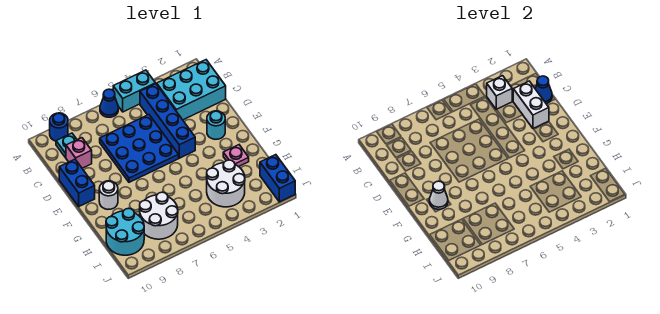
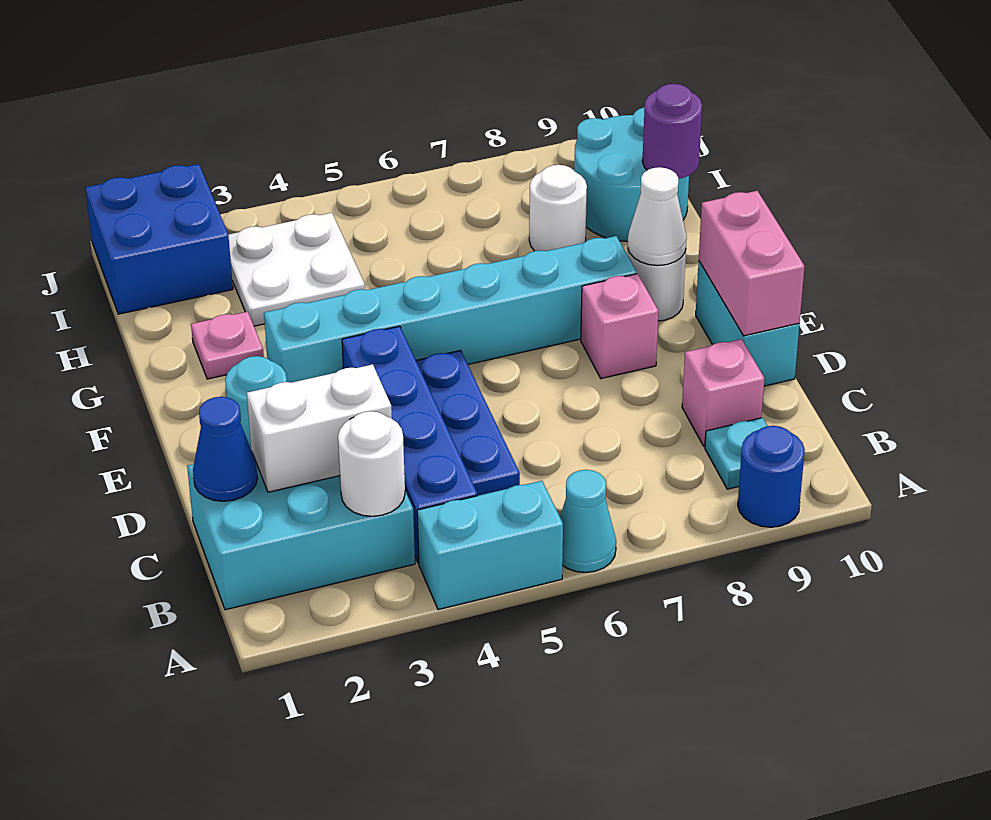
blue 1x1 cone [100,89,118,117] -> cyan 1x1 cone [560,470,616,573]
white 1x1 brick [487,76,512,109] -> white 1x1 round brick [338,411,405,516]
white 1x2 brick [513,81,549,128] -> white 1x2 brick turned to [247,364,392,492]
blue 3x3 plate [100,115,179,182] -> blue 1x3 plate [416,350,520,496]
blue 1x2 brick [59,159,95,206] -> cyan 1x2 brick [696,261,799,386]
none -> pink 1x2 brick [699,191,805,336]
none -> pink 1x1 brick [581,274,659,379]
none -> cyan 1x6 brick [264,236,637,383]
white 2x2 round brick [207,160,245,207] -> white 2x2 plate [228,213,365,326]
white 2x2 round brick [140,192,178,239] -> white 1x1 round brick [529,165,587,251]
none -> purple 1x1 round brick [642,84,702,179]
blue 1x2 brick [260,155,295,202] -> blue 2x2 brick [85,164,233,314]

